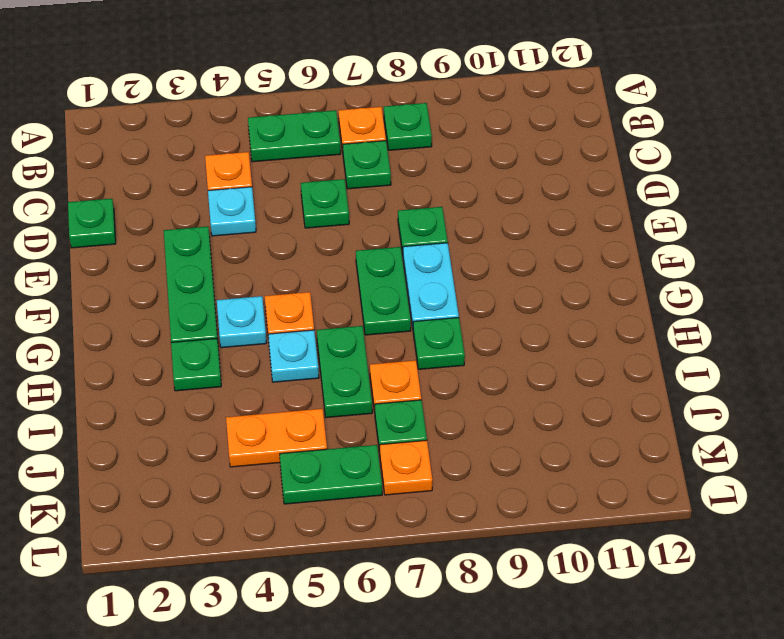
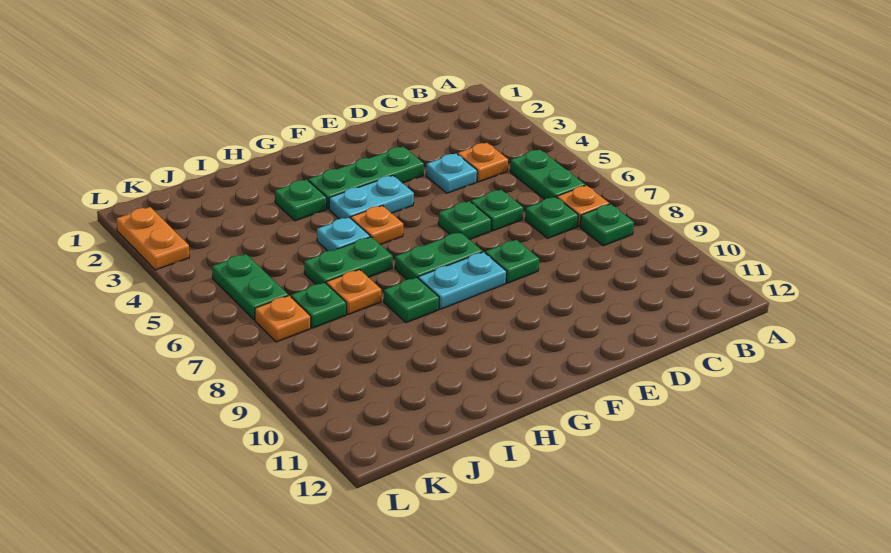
green 1x1 plate [68,199,116,248] -> green 1x1 plate moved to [438,201,491,240]
cyan 1x1 plate [217,296,266,348] -> cyan 1x2 plate [329,176,414,219]
orange 1x2 plate [226,409,327,467] -> orange 1x2 plate moved to [117,207,189,270]

